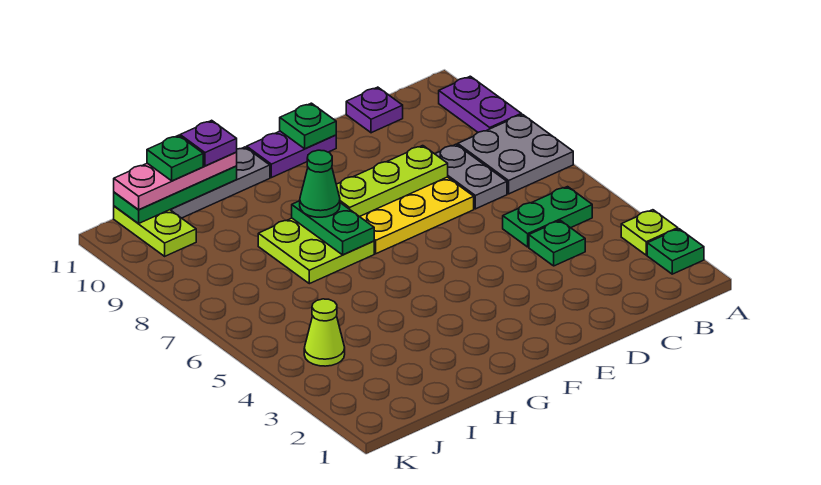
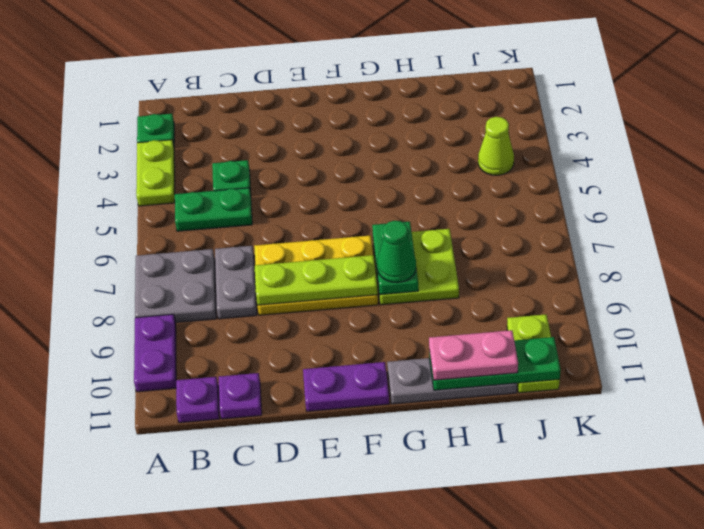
lime 1x1 plate [621,210,678,255] -> lime 1x2 plate [136,140,175,206]
green 1x1 plate [280,103,336,149] -> none
pink 1x3 plate [114,153,237,210] -> pink 1x2 plate [429,330,518,380]
purple 1x1 plate [180,120,237,166] -> purple 1x1 plate moved to [176,377,219,423]
green 1x1 plate [147,135,203,181] -> none

